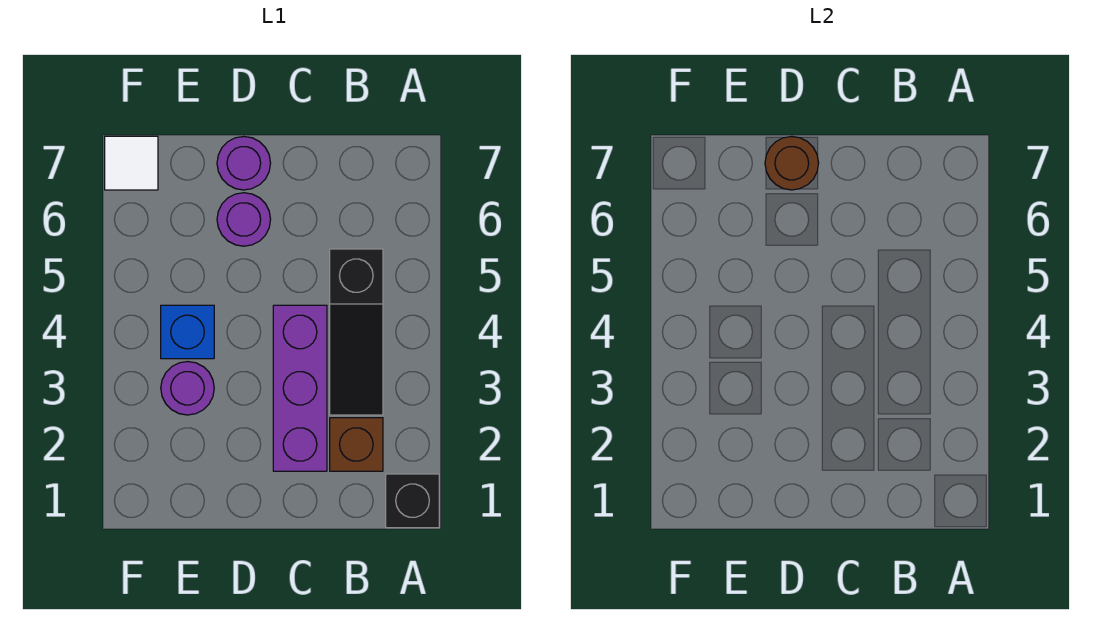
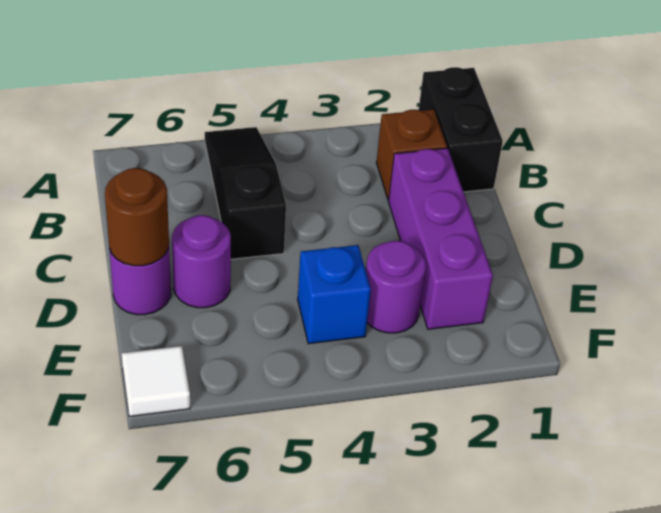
black 1x1 brick [386,474,439,528] -> black 1x2 brick [419,67,503,192]
black 1x3 slope [330,249,383,415] -> black 1x3 slope turned to [205,127,286,259]
purple 1x3 brick [273,305,327,471] -> purple 1x3 brick turned to [389,148,493,329]

